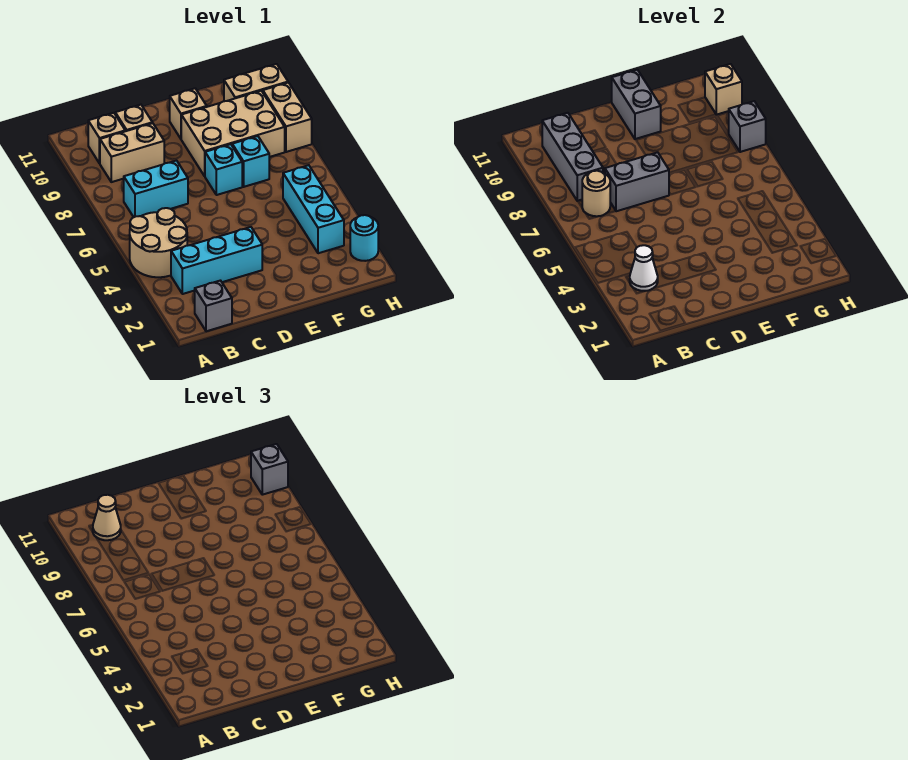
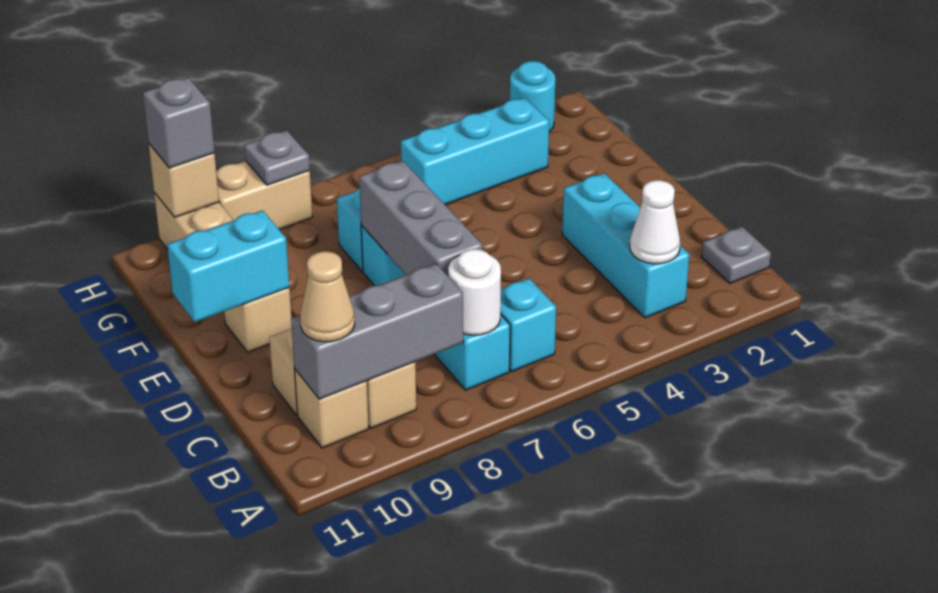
tan 2x2 round brick [130,208,187,277] -> none
grey 1x1 brick [195,281,232,331] -> grey 1x1 plate [702,227,771,283]
none -> cyan 1x1 brick [500,278,556,371]
tan 1x1 round brick [582,171,610,216] -> white 1x1 round brick [448,249,501,335]
grey 1x2 brick [605,152,669,211] -> grey 1x3 brick [359,161,482,276]
tan 2x3 brick [181,91,285,176] -> none
grey 1x2 brick [612,70,661,139] -> cyan 1x2 brick [167,210,289,322]
grey 1x1 brick [729,101,766,152] -> grey 1x1 plate [244,130,310,185]

